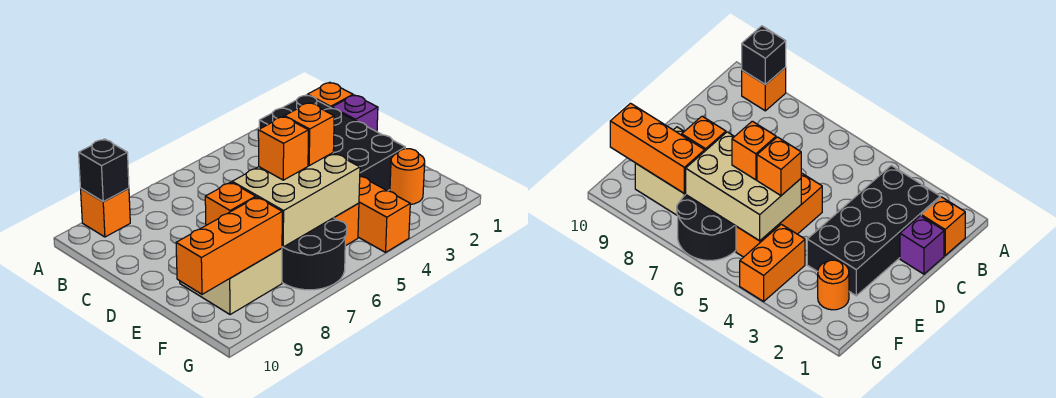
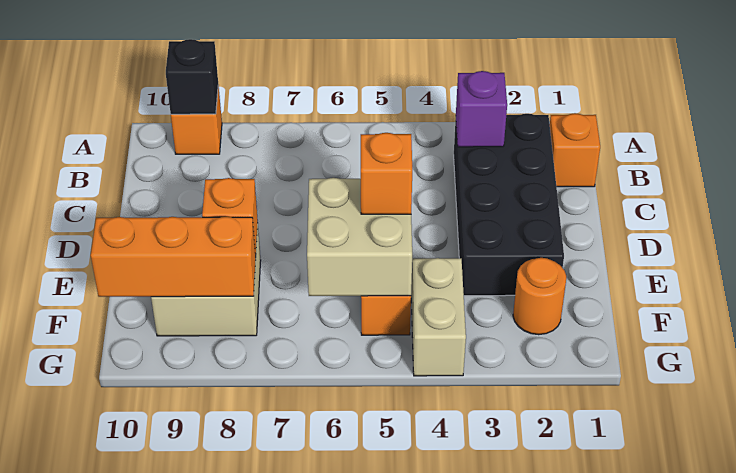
purple 1x1 brick [332,95,378,132] -> purple 1x1 brick moved to [456,71,507,147]
tan 2x3 brick [232,153,360,247] -> tan 2x2 brick [307,178,412,296]
orange 1x1 brick [258,116,308,180] -> none
orange 1x2 brick [358,176,410,252] -> tan 1x2 brick [411,258,466,376]
black 2x2 round brick [282,218,347,290] -> none

